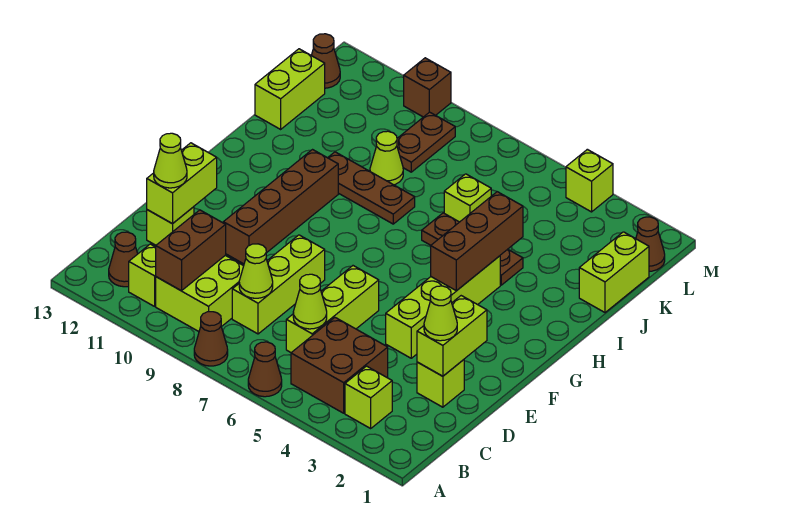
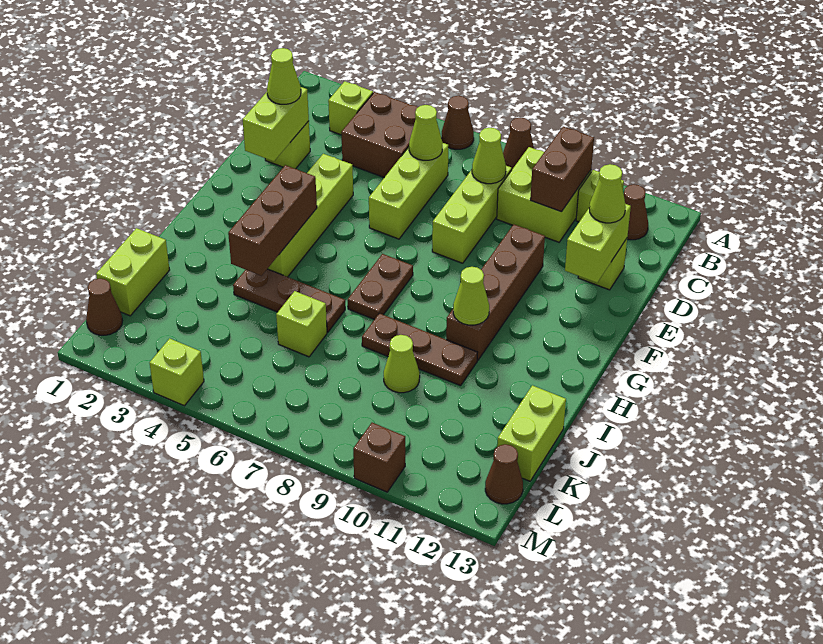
none -> lime 1x1 cone [453,267,489,325]
brown 1x2 plate [397,112,455,172] -> brown 1x2 plate moved to [348,254,413,319]

